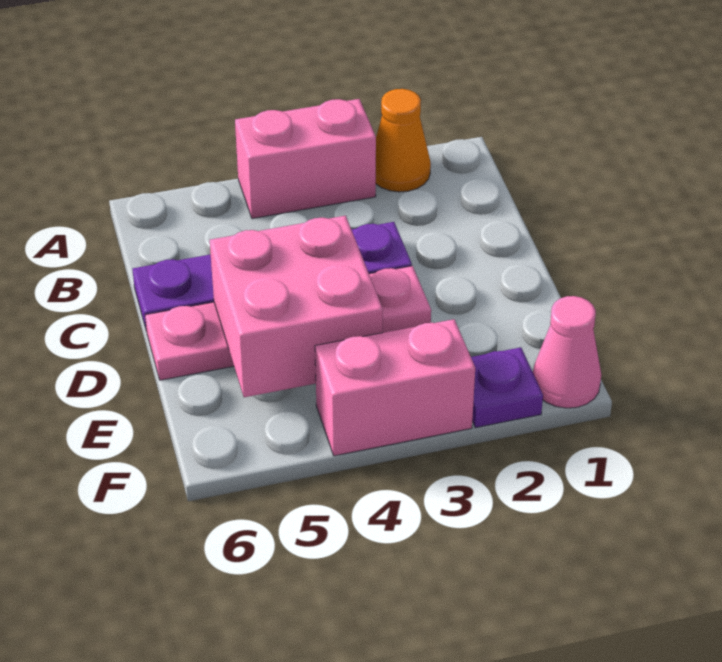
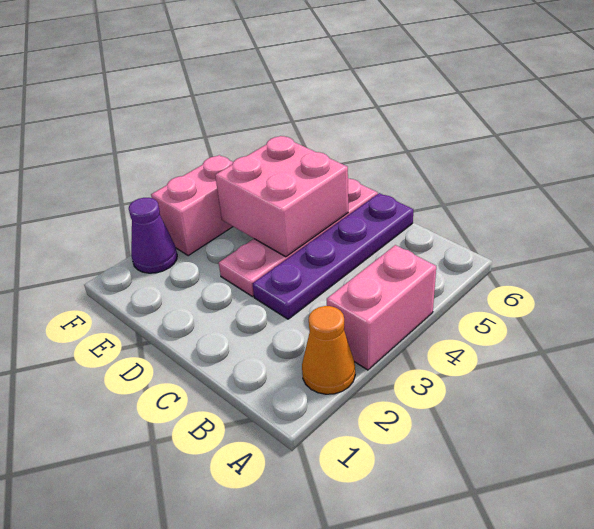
pink 1x1 cone [533,296,601,408] -> none
purple 1x1 plate [471,347,543,428] -> purple 1x1 cone [129,198,177,273]

